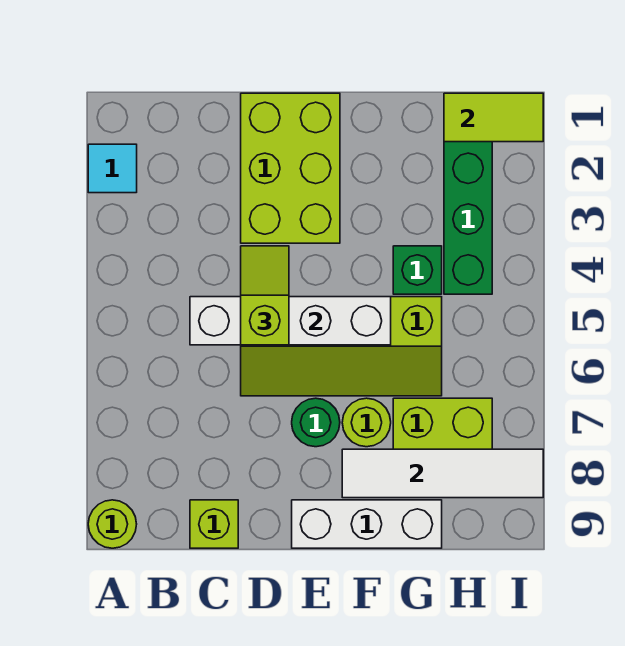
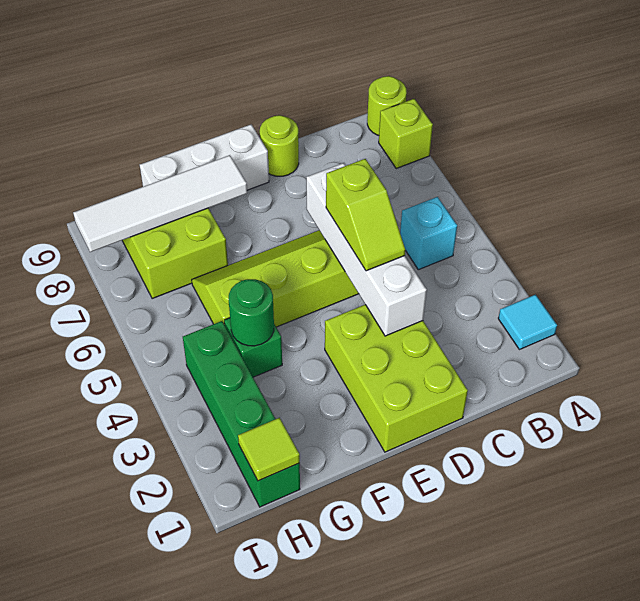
none -> cyan 1x1 brick [400,197,457,270]
white 1x4 brick [190,297,391,345] -> white 1x4 brick turned to [306,163,427,336]
lime 1x1 brick [190,500,238,548] -> lime 1x1 brick moved to [379,99,433,168]
green 1x1 round brick [292,398,340,447] -> green 1x1 round brick moved to [229,279,274,346]
lime 1x1 round brick [342,398,391,447] -> lime 1x1 round brick moved to [260,115,299,176]
lime 1x2 tile [444,93,543,142] -> lime 1x1 tile [238,418,300,481]

